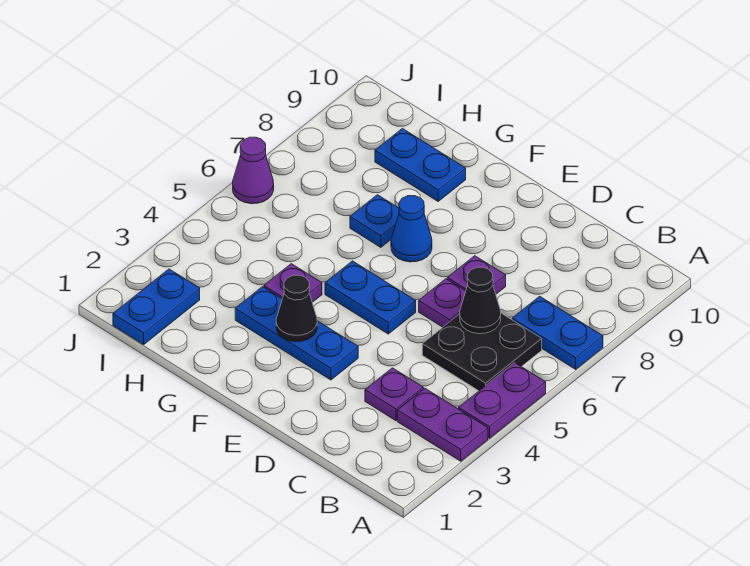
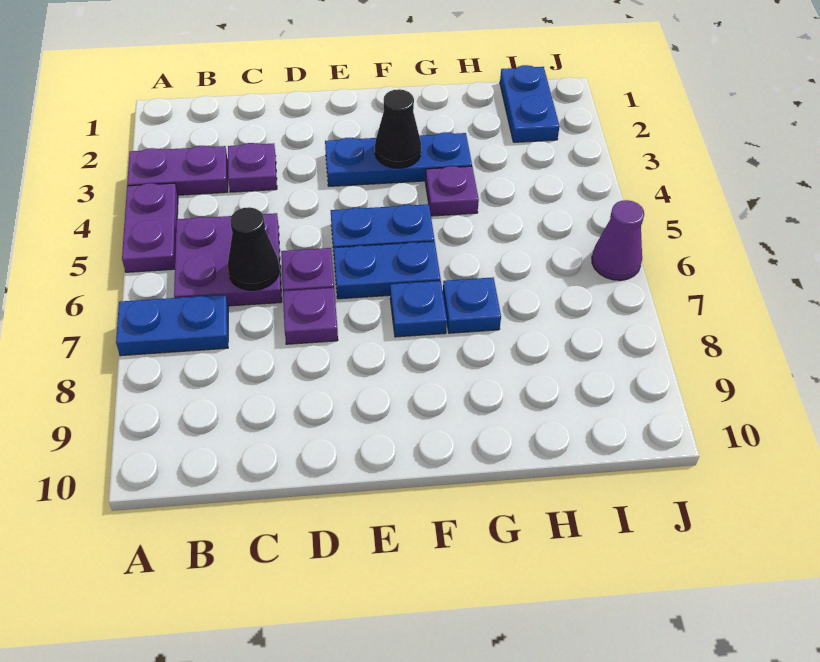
black 2x2 plate [422,313,542,391] -> purple 2x2 plate [174,213,282,306]
blue 1x1 cone [391,196,432,262] -> blue 1x1 plate [390,281,447,337]
blue 1x2 plate [375,128,466,201] -> blue 1x2 plate moved to [334,241,441,299]

